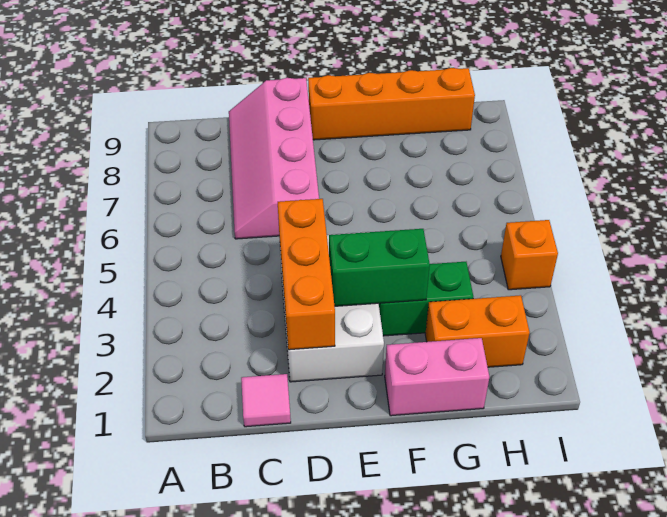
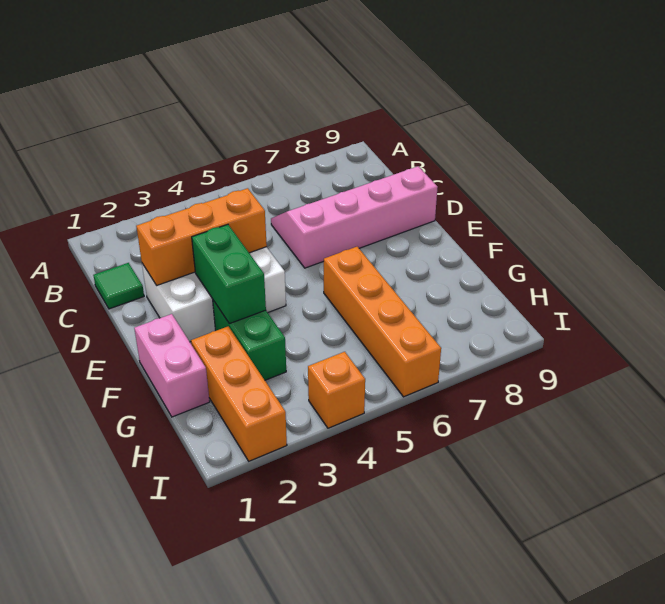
pink 1x1 tile [241,374,291,427] -> green 1x1 tile [93,263,144,309]
orange 1x4 brick [308,68,475,140] -> orange 1x4 brick moved to [324,247,441,397]
orange 1x2 brick [425,295,530,367] -> orange 1x3 brick [191,326,287,461]

